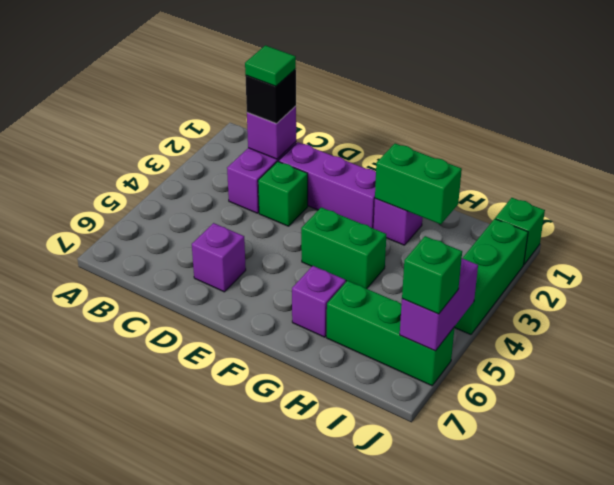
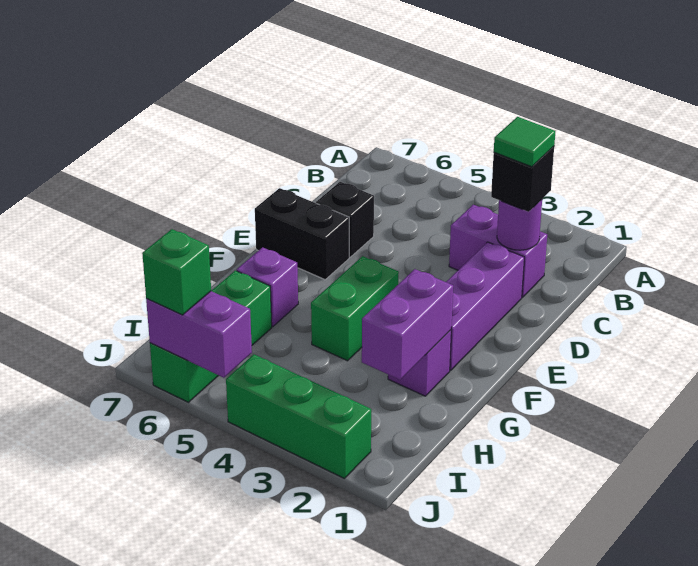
purple 1x1 brick [247,106,296,159] -> purple 1x1 round brick [497,200,542,250]
green 1x1 brick [258,161,308,226] -> none
purple 1x1 brick [192,223,246,292] -> black 1x1 brick [316,182,374,257]
none -> black 1x2 brick [255,188,349,280]
green 1x2 brick [375,143,462,224] -> purple 1x2 brick [362,269,453,380]
green 1x1 brick [495,198,545,264] -> none

